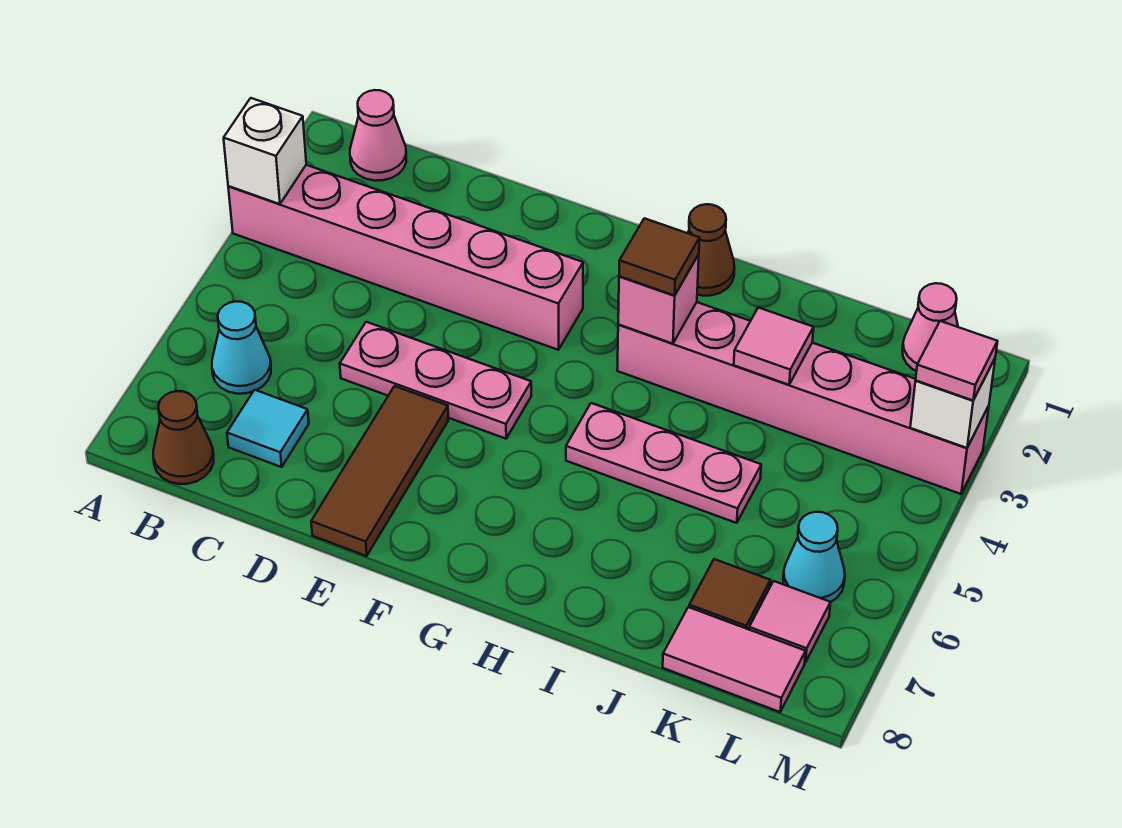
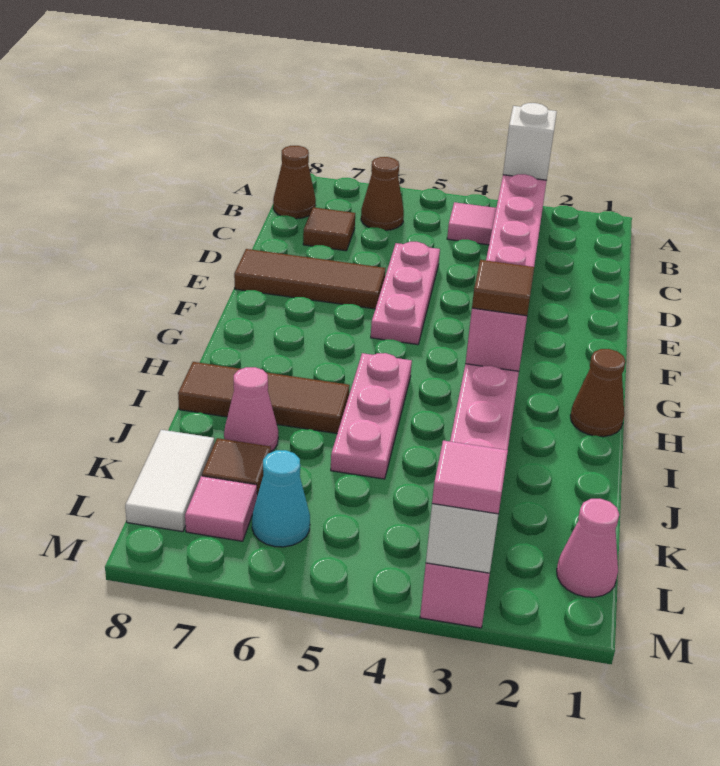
pink 1x1 cone [350,90,406,181] -> pink 1x1 cone moved to [224,367,278,451]
cyan 1x1 cone [212,301,271,394] -> brown 1x1 cone [361,157,404,230]
cyan 1x1 tile [227,390,309,467] -> brown 1x1 tile [303,207,355,251]
none -> brown 1x3 tile [178,362,350,433]
pink 1x1 tile [734,308,814,385] -> pink 1x1 tile moved to [447,202,496,245]
pink 1x2 tile [663,607,805,712] -> white 1x2 tile [125,430,214,532]

